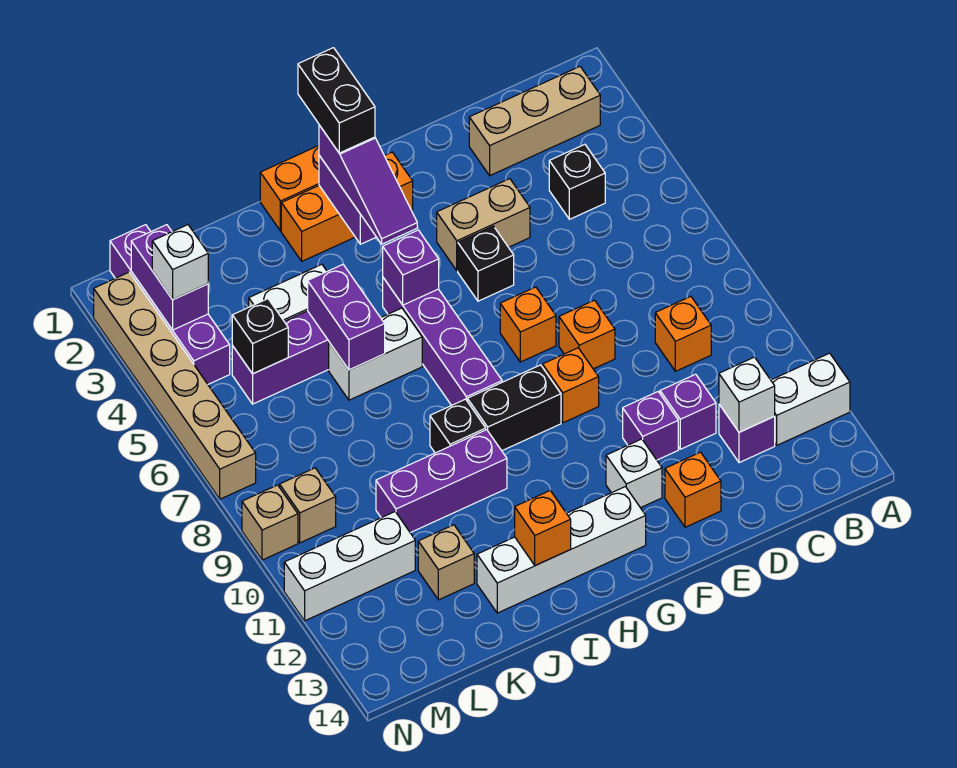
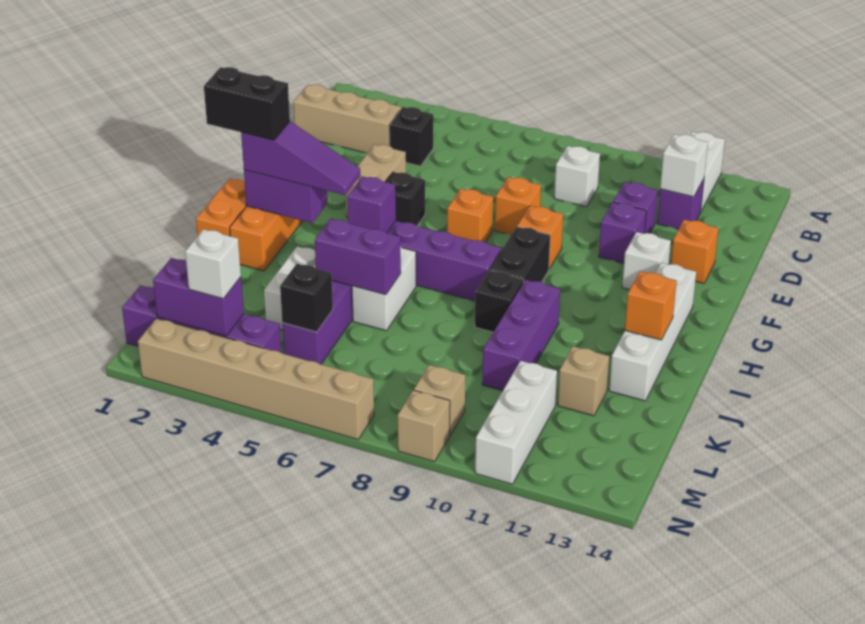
tan 1x3 brick [469,67,600,176] -> tan 1x3 brick turned to [293,85,401,153]
orange 1x1 brick [655,296,711,371] -> white 1x1 brick [554,146,600,207]

